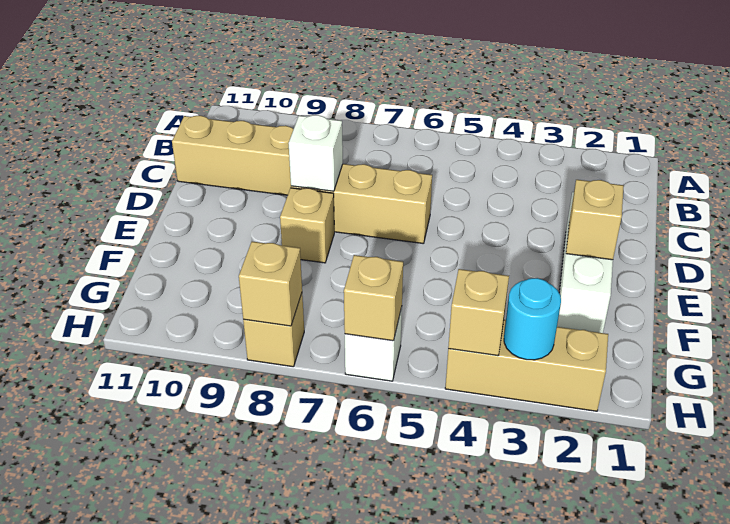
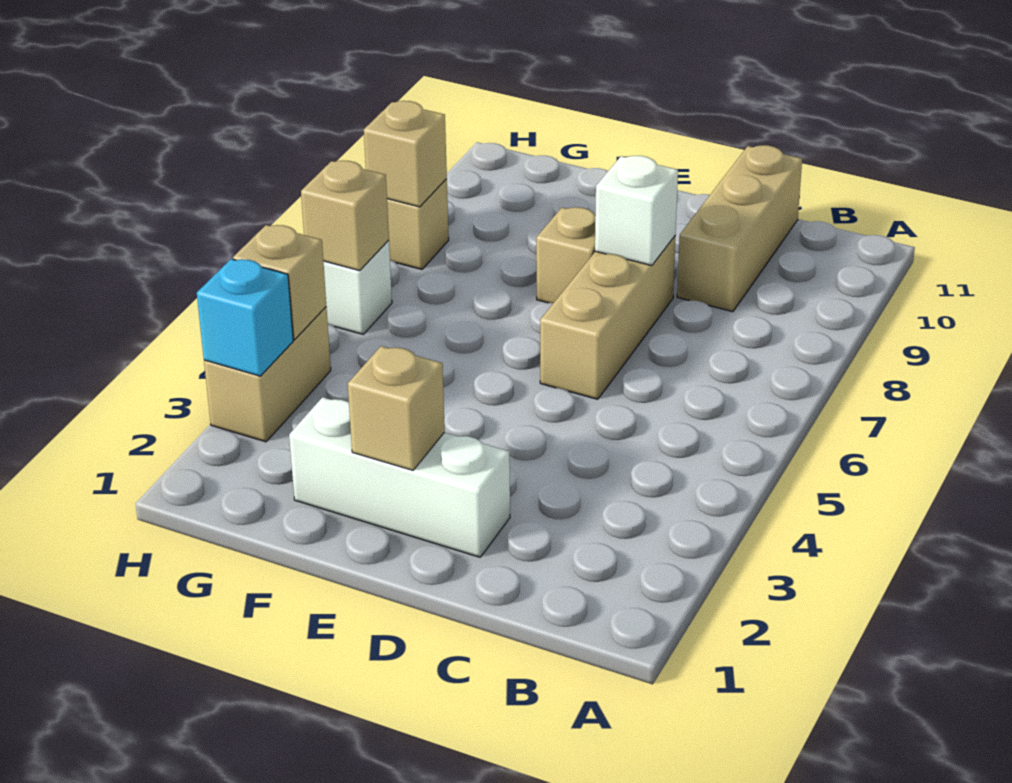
tan 1x3 brick [445,320,608,411] -> tan 1x2 brick [204,307,331,442]
cyan 1x1 round brick [504,278,561,360] -> cyan 1x1 brick [197,259,293,376]

